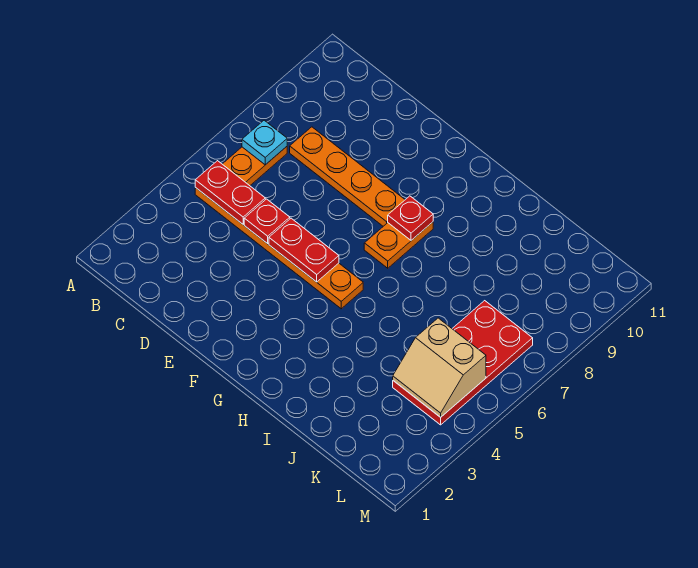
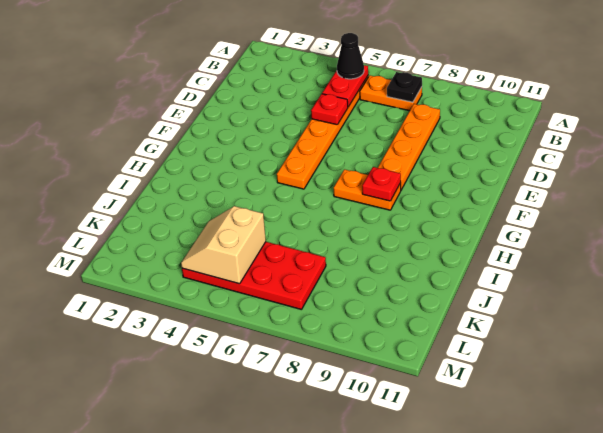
none -> black 1x1 cone [337,33,364,79]
cyan 1x1 plate [242,120,287,165] -> black 1x1 plate [387,72,422,102]
red 1x2 plate [269,218,339,282] -> none

